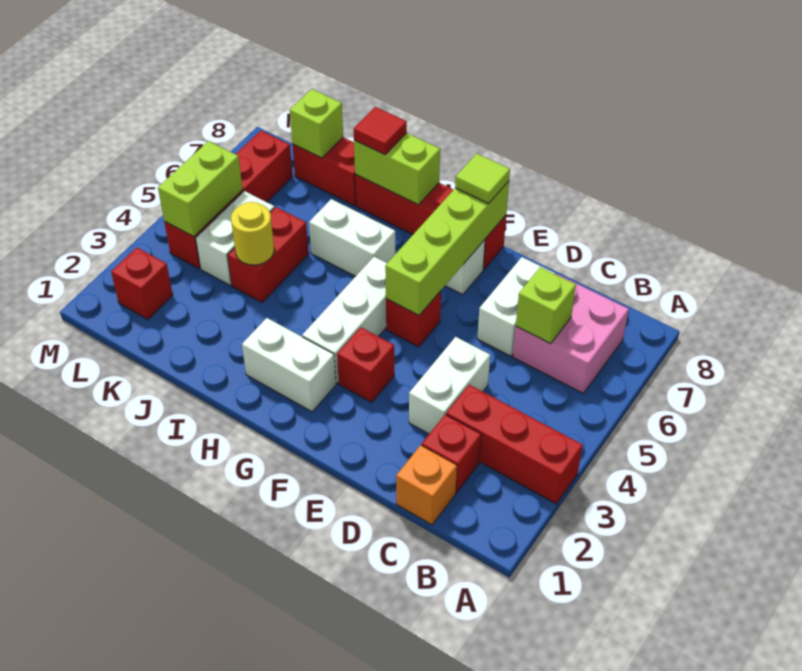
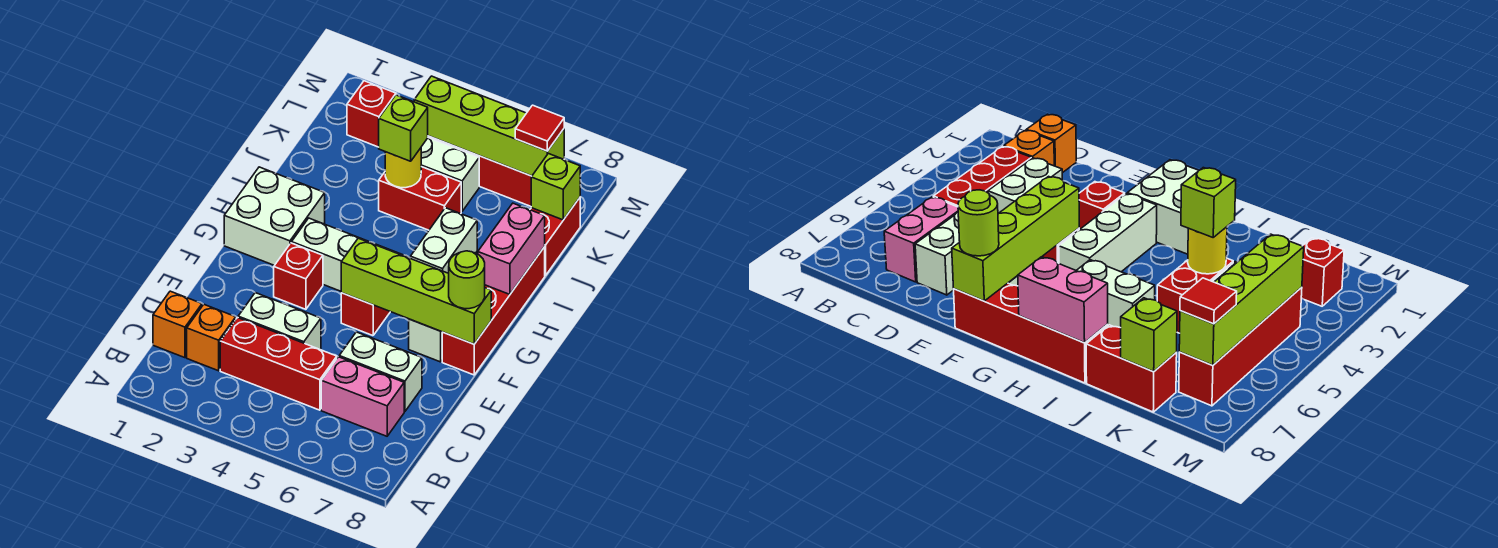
red 1x3 brick [446,385,583,504] -> red 1x3 brick turned to [220,317,337,410]
pink 2x2 brick [513,274,629,393] -> pink 1x2 brick [321,357,404,436]
red 1x1 brick [422,414,481,493] -> orange 1x1 brick [187,304,236,371]
lime 1x1 brick [516,267,576,344] -> lime 1x1 brick moved to [379,95,428,161]
lime 1x1 tile [455,154,510,204] -> lime 1x1 round brick [449,251,485,309]
white 1x2 brick [242,318,336,412] -> white 2x2 brick [224,167,325,265]
lime 1x2 brick [354,133,440,205] -> pink 1x2 brick [478,203,545,294]
red 1x1 tile [354,107,407,155] -> red 1x1 tile moved to [515,105,564,151]
lime 1x2 brick [158,141,243,237] -> lime 1x4 brick [414,76,564,176]

